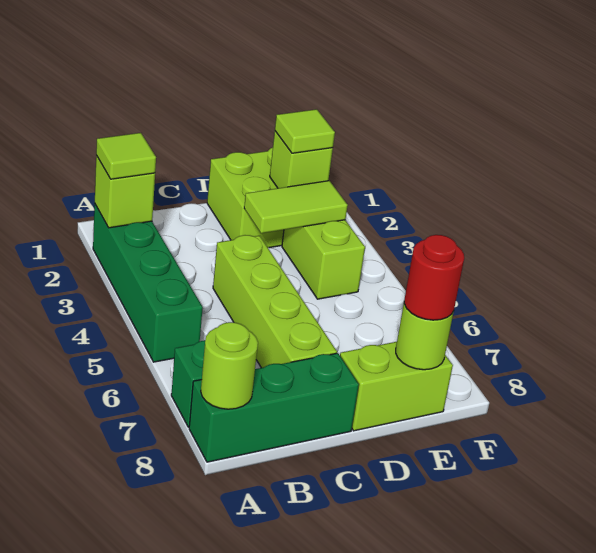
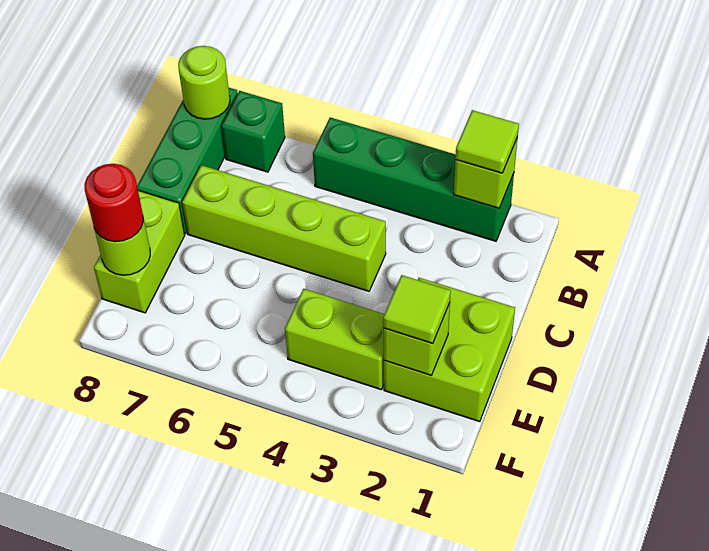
lime 1x2 tile [244,181,348,233] -> none

